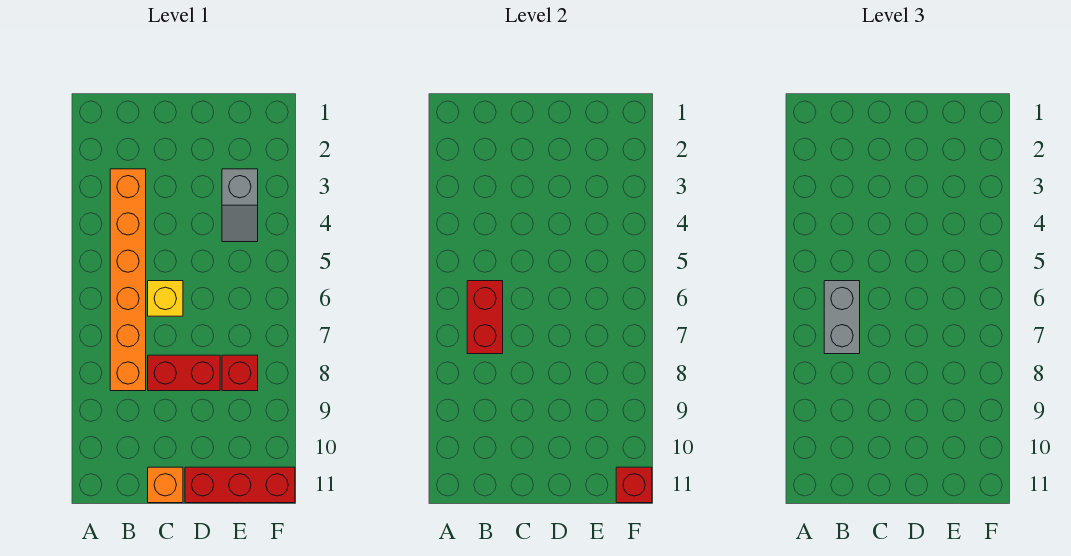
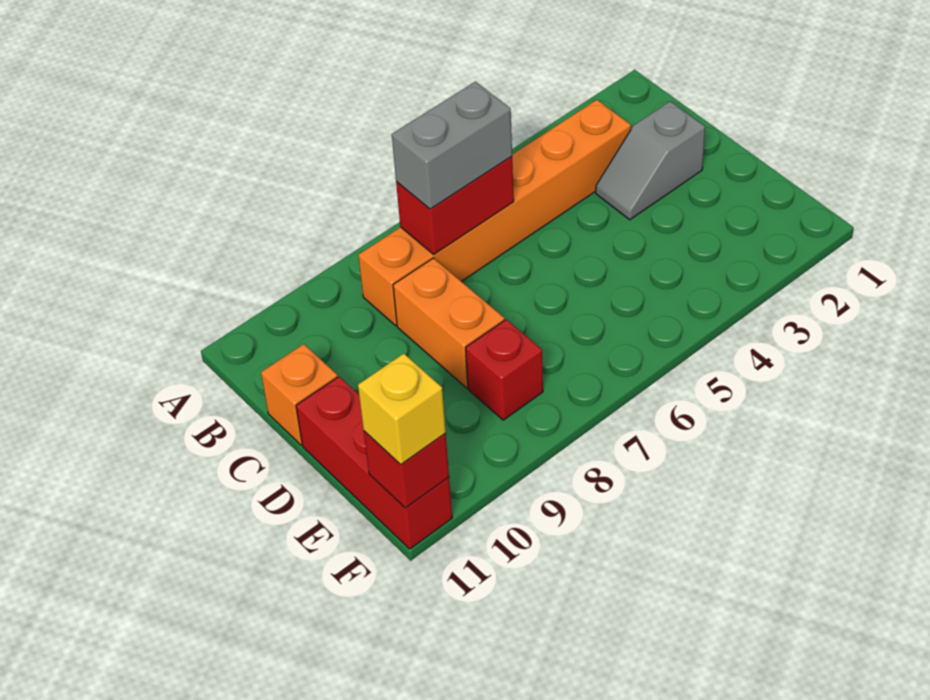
yellow 1x1 brick [148,281,183,316] -> yellow 1x1 brick moved to [358,354,446,465]
red 1x2 brick [148,355,220,391] -> orange 1x2 brick [393,258,504,388]
grey 1x2 slope [222,169,258,242] -> grey 1x2 slope moved to [596,101,705,220]

